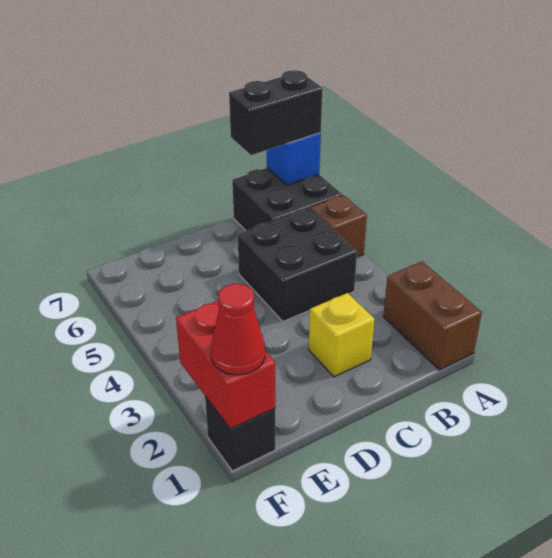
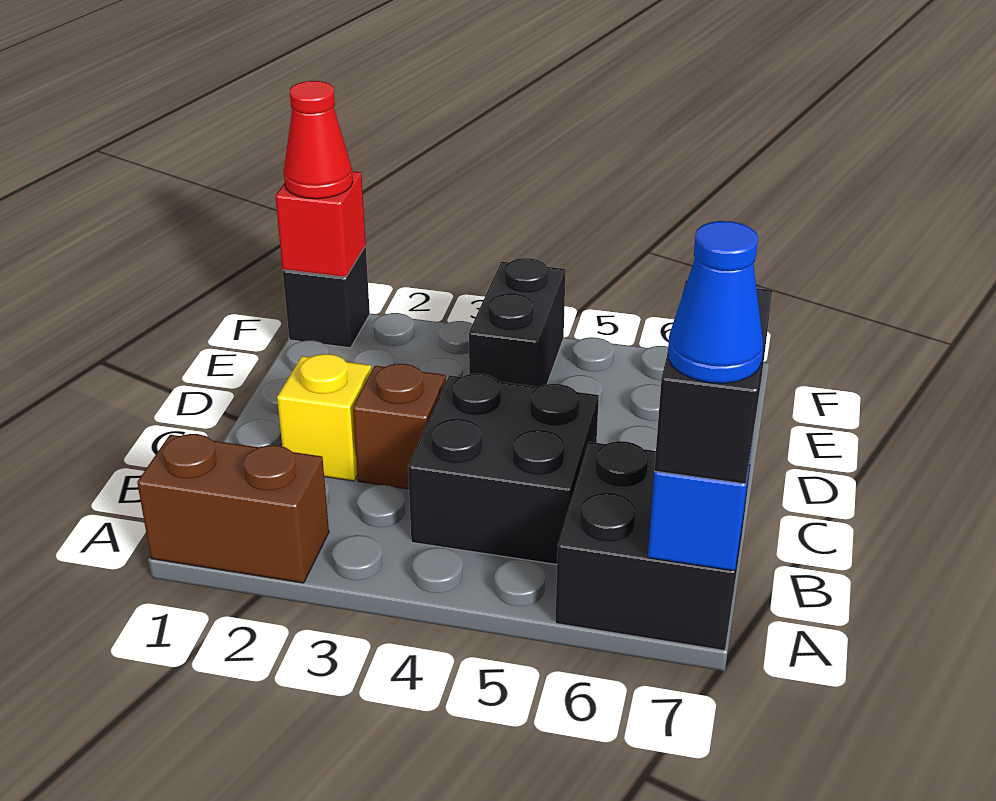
brown 1x1 brick [311,195,367,257] -> brown 1x1 brick moved to [353,364,446,489]
none -> blue 1x1 cone [668,221,763,383]
none -> black 1x2 brick [469,258,566,387]
red 1x2 brick [176,301,275,429] -> red 1x1 brick [275,171,366,277]

